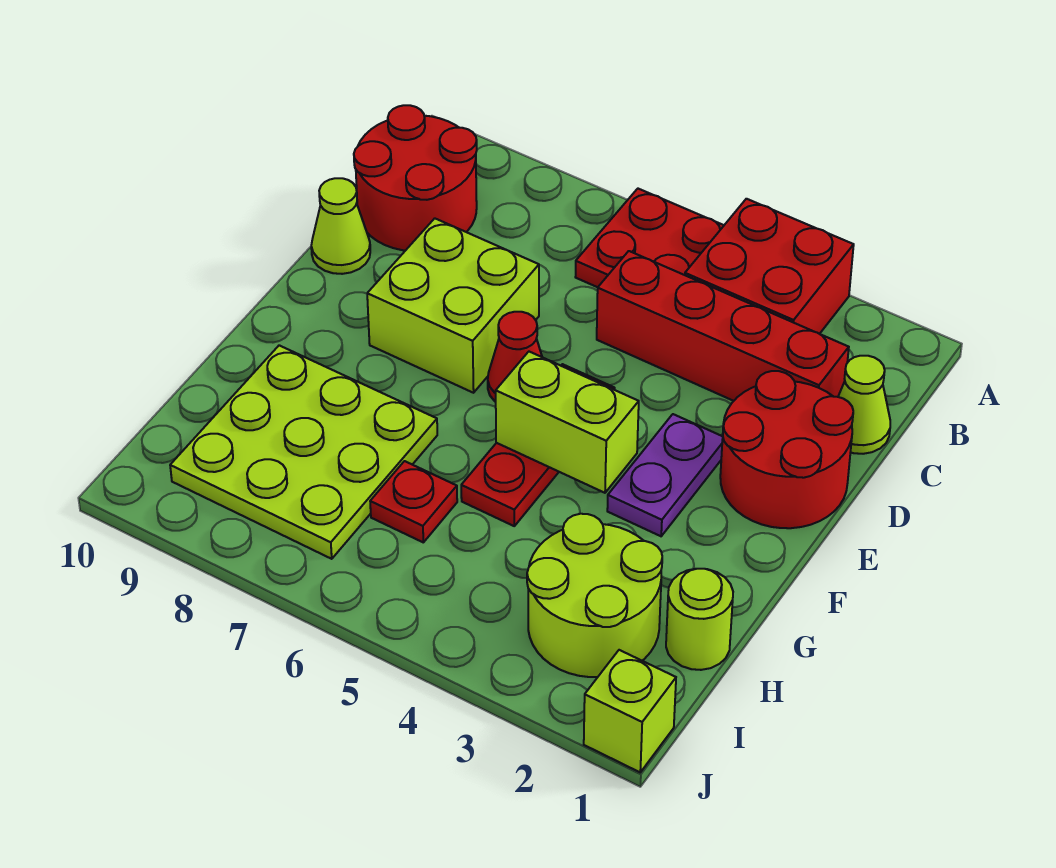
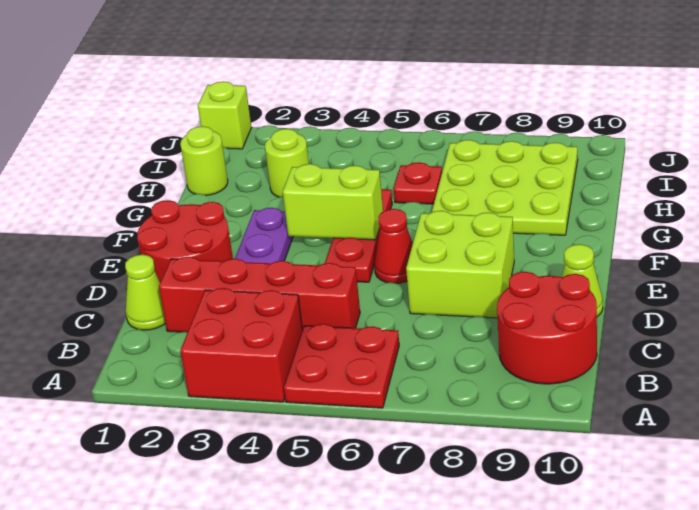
lime 2x2 round brick [527,514,662,677] -> lime 1x1 round brick [265,129,309,197]

